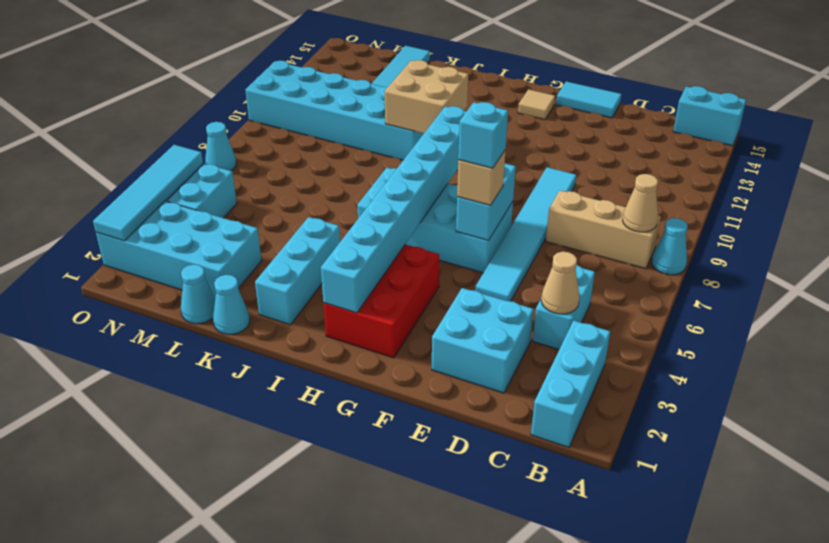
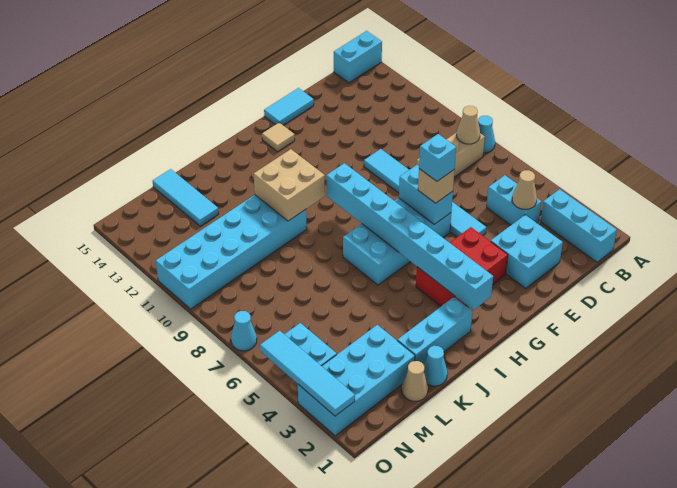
red 2x3 brick [323,245,439,358] -> red 2x3 brick turned to [416,227,508,306]
cyan 1x3 brick [255,217,340,325] -> cyan 1x3 brick turned to [397,297,472,365]
cyan 1x1 cone [181,265,215,324] -> tan 1x1 cone [402,361,428,401]

